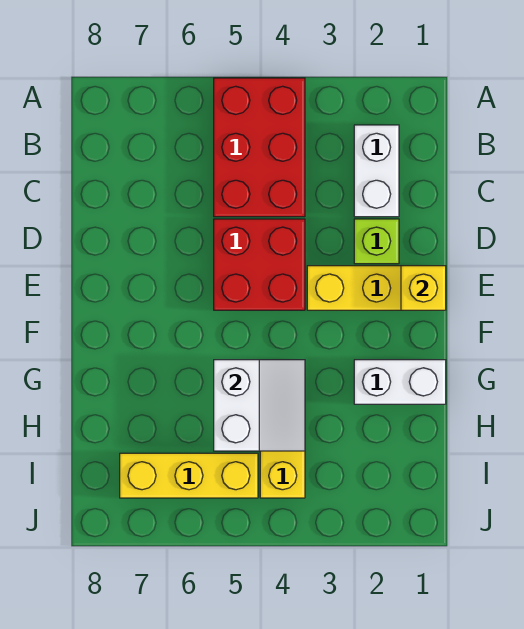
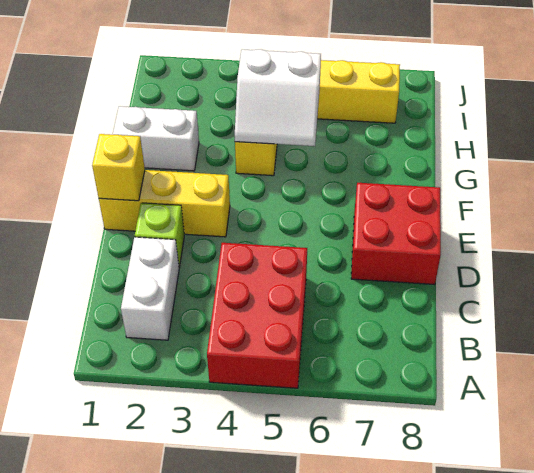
red 2x2 brick [214,219,305,310] -> red 2x2 brick moved to [351,183,441,284]
white 2x2 slope [214,360,305,451] -> white 2x2 slope turned to [235,49,321,146]

